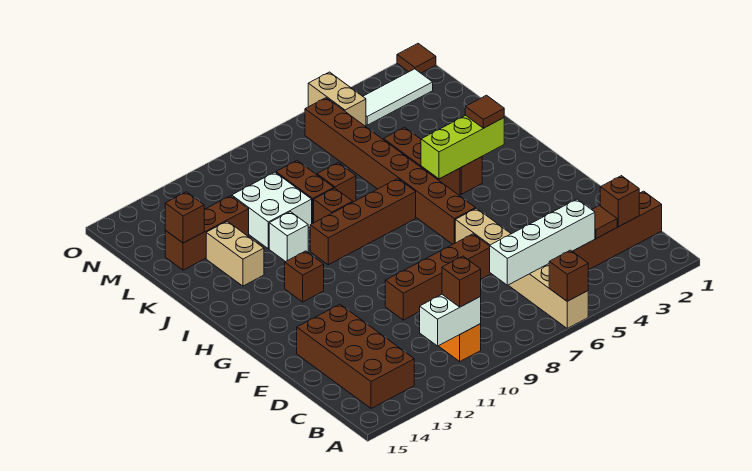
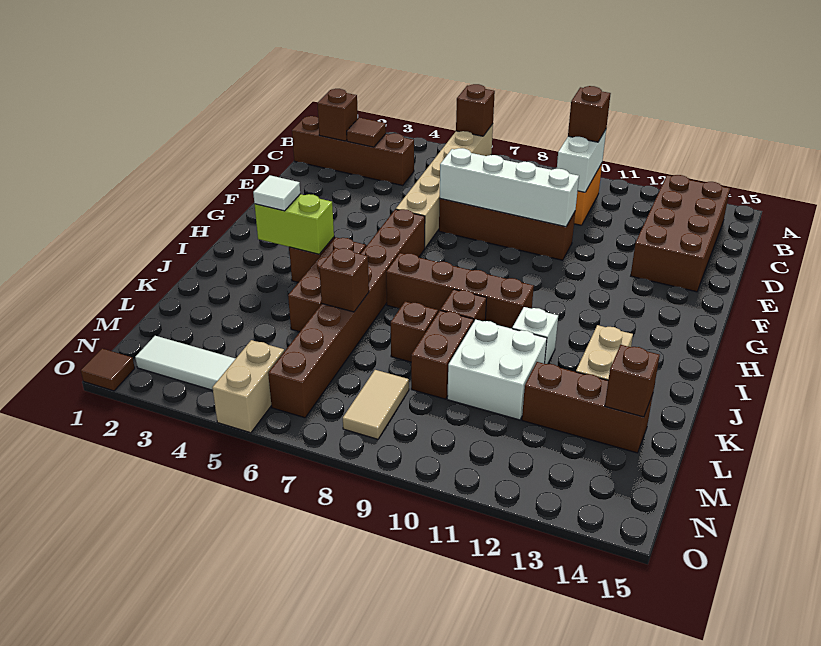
white 1x2 brick [420,295,481,346] -> white 1x2 brick turned to [557,130,606,192]
white 1x4 brick [490,199,595,285] -> white 1x4 brick moved to [440,148,579,227]
brown 1x1 brick [285,251,324,302] -> brown 1x1 brick moved to [319,248,369,312]
lime 1x3 brick [421,115,504,179] -> lime 1x2 brick [255,194,334,254]
brown 1x1 tile [465,95,504,128] -> white 1x1 tile [253,175,300,211]
none -> tan 1x2 tile [343,370,409,439]

